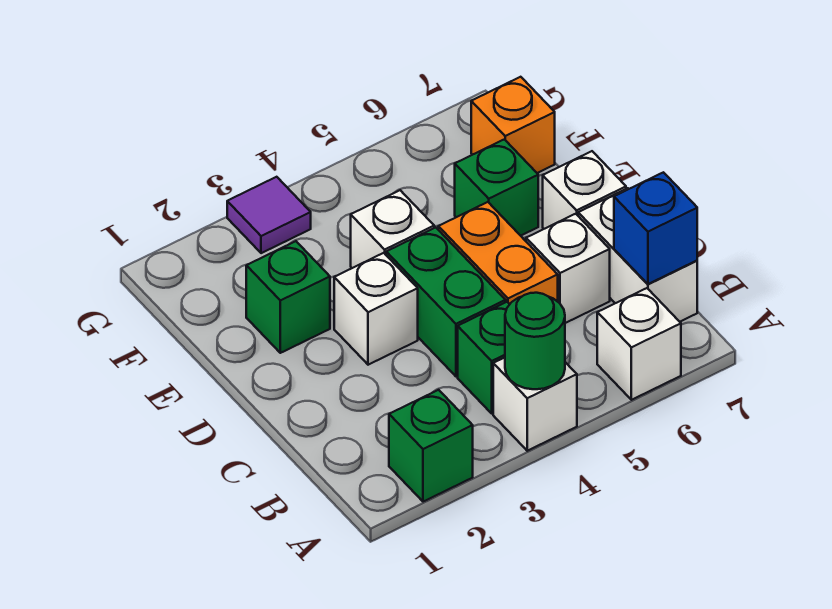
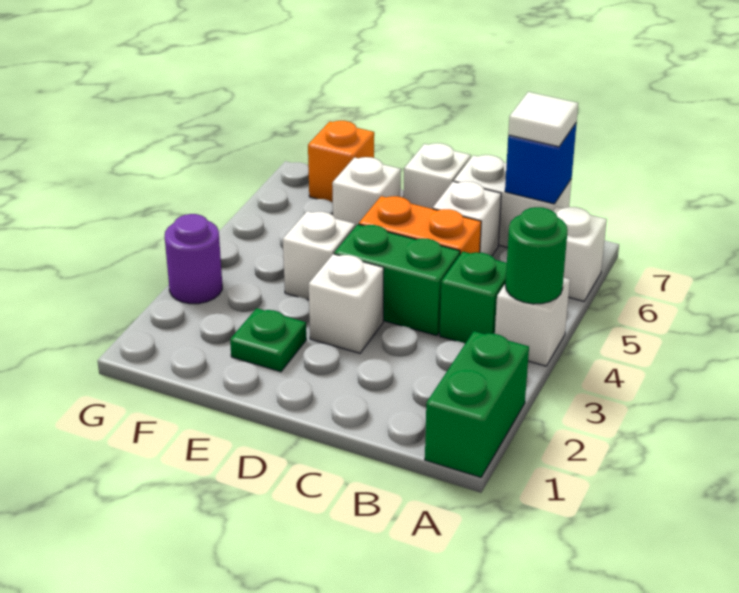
green 1x1 brick [389,390,473,502] -> green 1x2 brick [425,331,529,477]
none -> white 1x1 tile [508,92,578,147]
green 1x1 brick [246,241,330,353] -> green 1x1 plate [230,308,306,372]
green 1x1 brick [455,139,538,236] -> white 1x1 brick [332,157,401,227]
purple 1x1 tile [227,177,311,253] -> purple 1x1 round brick [165,214,222,304]

